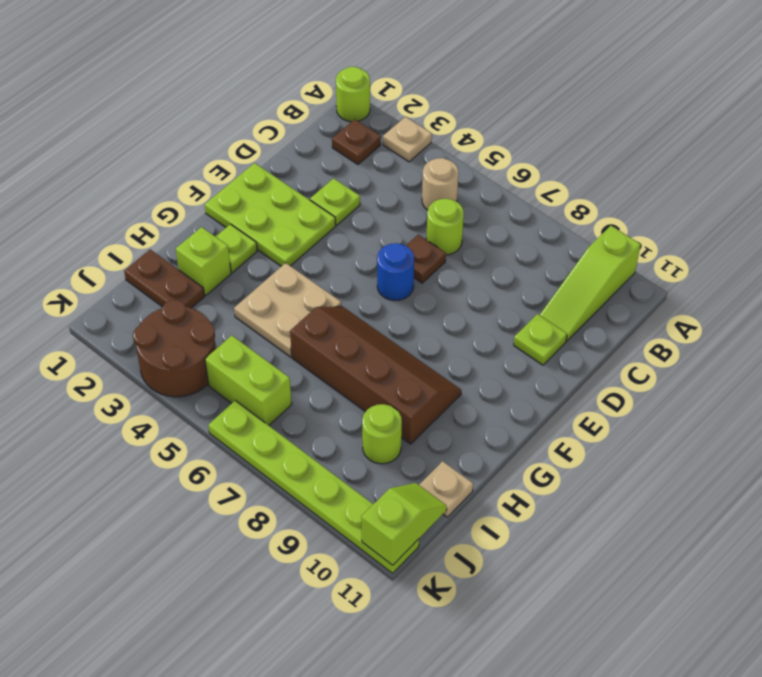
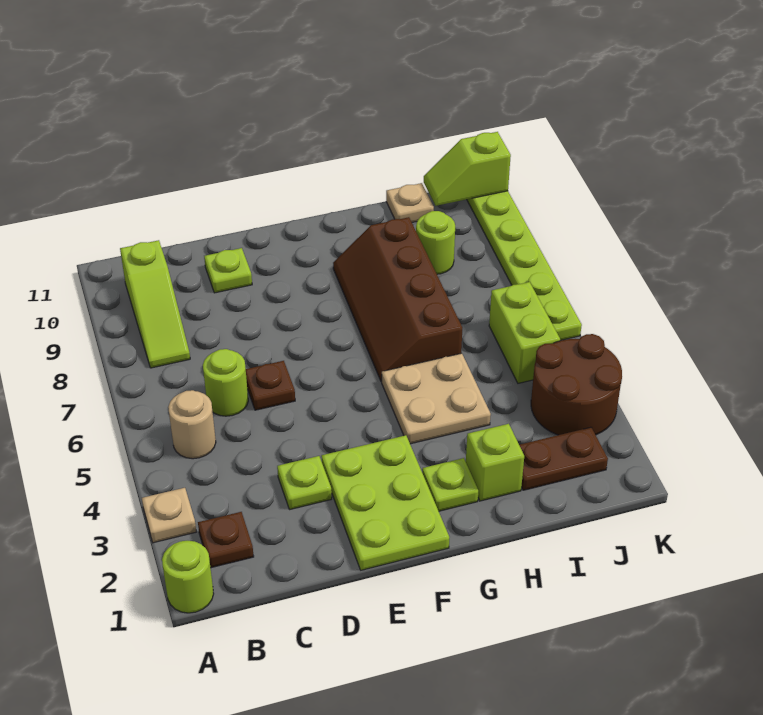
lime 1x3 slope [540,226,641,341] -> lime 1x3 slope turned to [120,240,190,368]
blue 1x1 round brick [377,243,414,301] -> none
brown 1x2 plate [124,249,205,308] -> brown 1x2 plate turned to [519,427,608,490]

